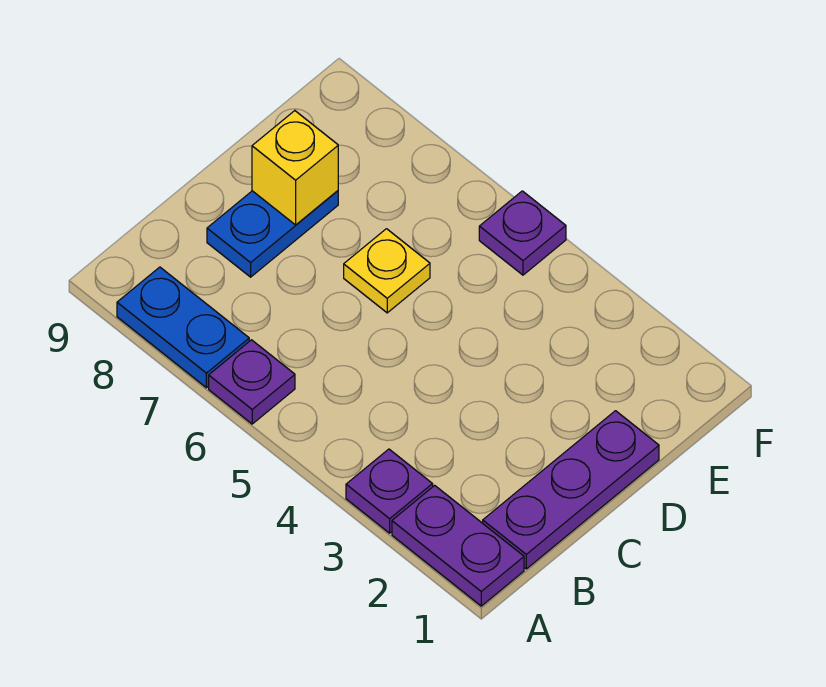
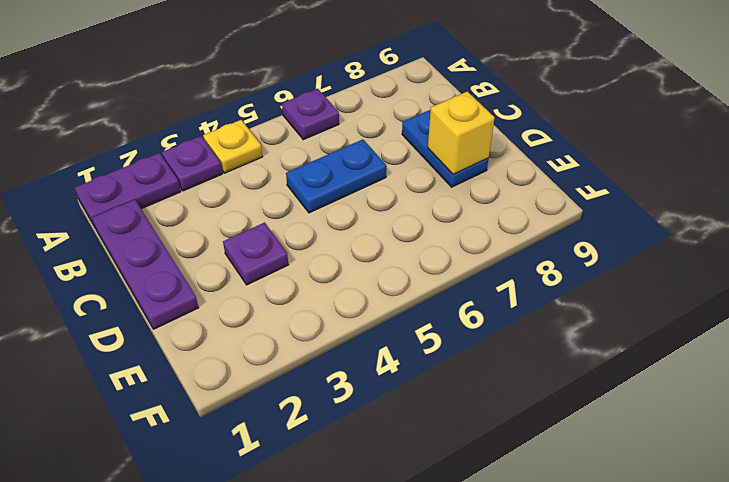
blue 1x2 plate [117,267,249,388] -> blue 1x2 plate moved to [286,139,386,213]
yellow 1x1 plate [344,229,430,313] -> yellow 1x1 plate moved to [203,120,263,173]
purple 1x1 plate [479,191,566,275] -> purple 1x1 plate moved to [223,223,288,285]

